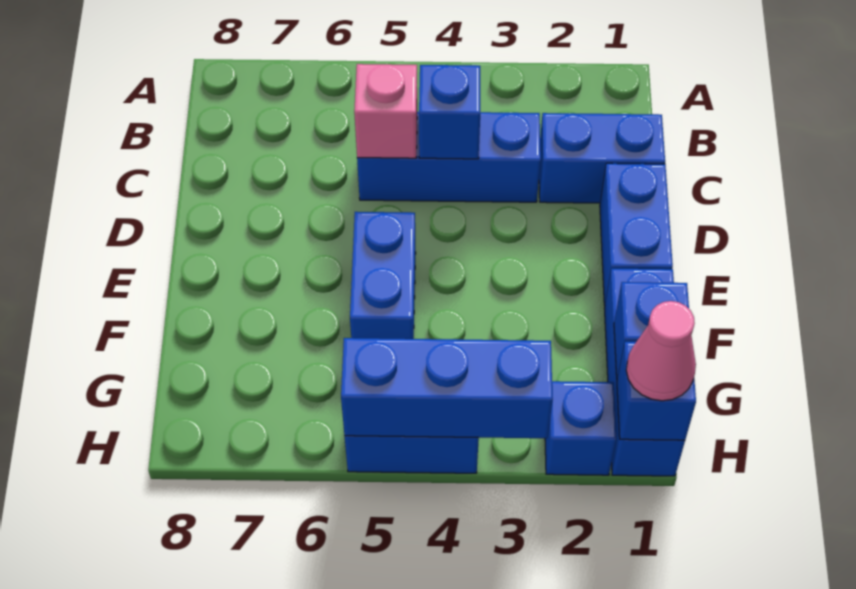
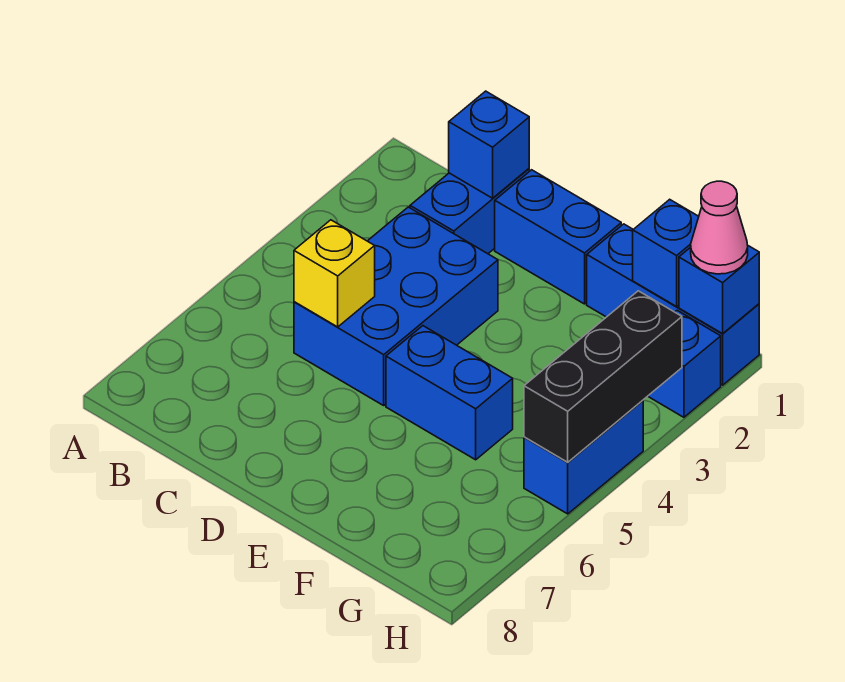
blue 1x3 brick [357,112,541,202] -> blue 2x3 brick [294,207,498,405]
blue 1x1 brick [419,65,480,159] -> blue 1x1 brick moved to [449,91,529,198]
pink 1x1 brick [354,64,417,158] -> yellow 1x1 brick [294,220,375,327]
blue 1x3 brick [341,338,553,438] -> black 1x3 brick [524,291,682,462]

